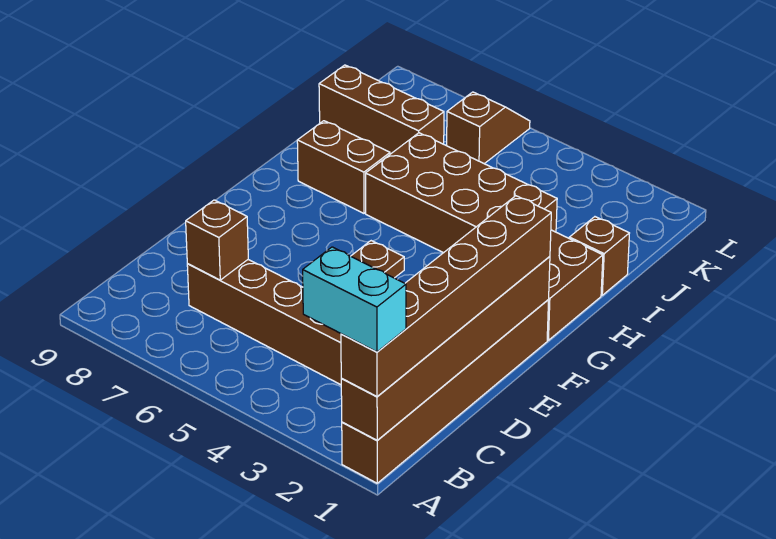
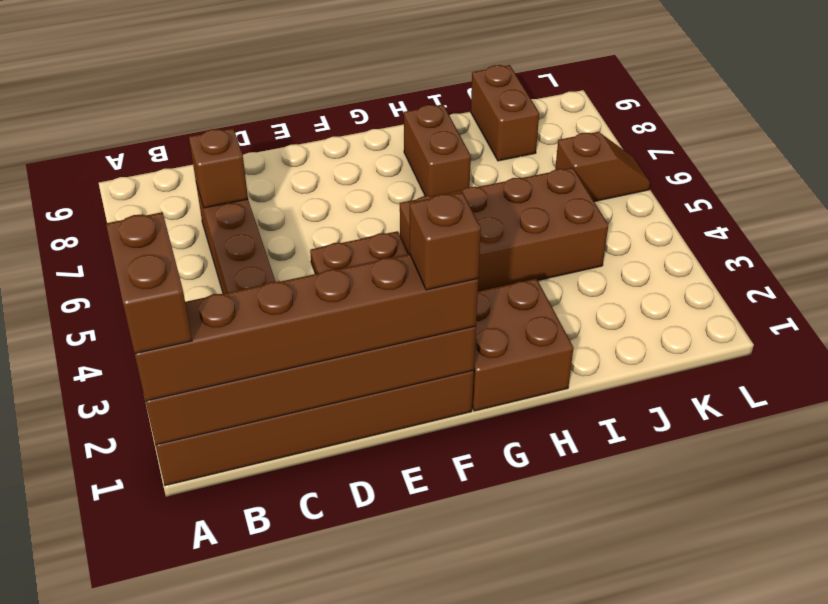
cyan 1x2 brick [303,247,406,352] -> brown 1x2 brick [106,212,192,354]
brown 2x4 brick [366,133,557,253] -> brown 2x4 brick turned to [400,168,608,291]
brown 1x1 brick [569,217,629,295] -> brown 1x1 brick moved to [410,192,481,290]
brown 1x3 brick [319,65,444,154] -> brown 1x2 brick [471,65,539,161]

